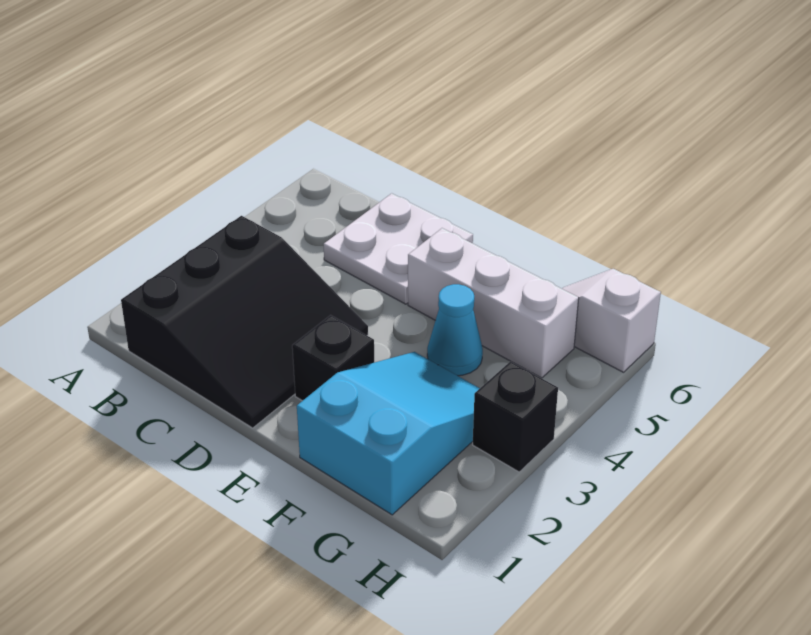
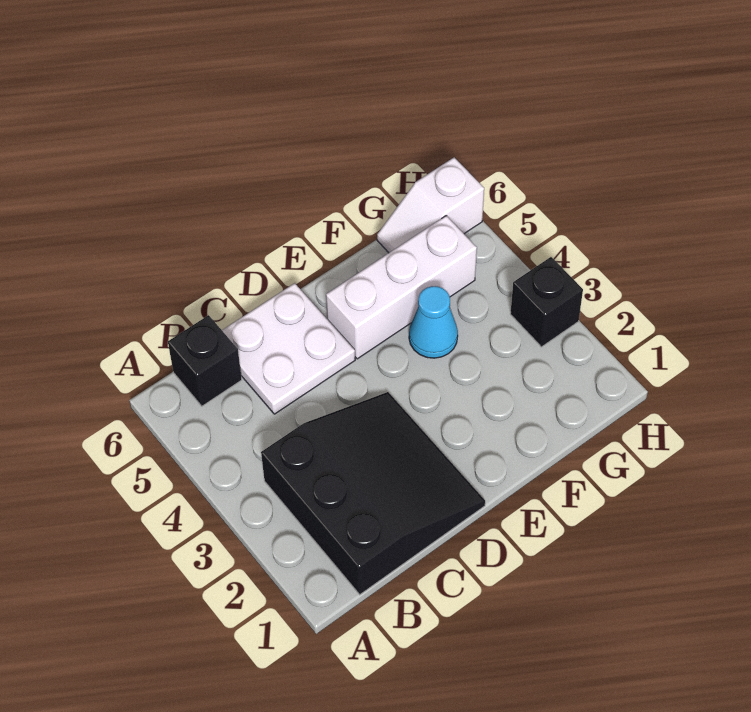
black 1x1 brick [292,315,374,401] -> black 1x1 brick moved to [168,315,242,406]
cyan 2x3 slope [297,352,480,515] -> none

